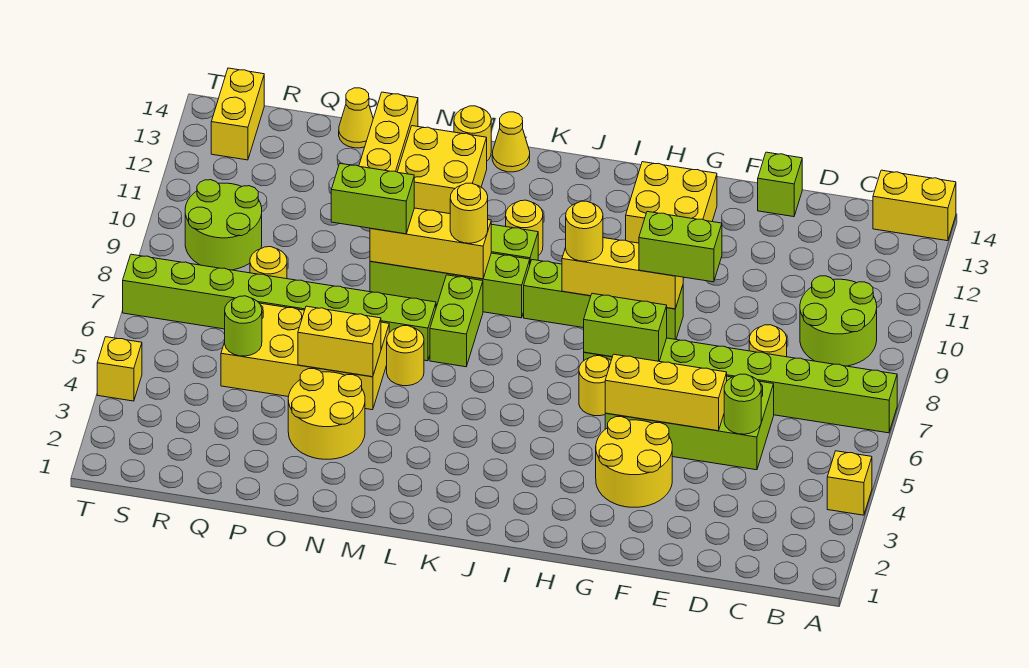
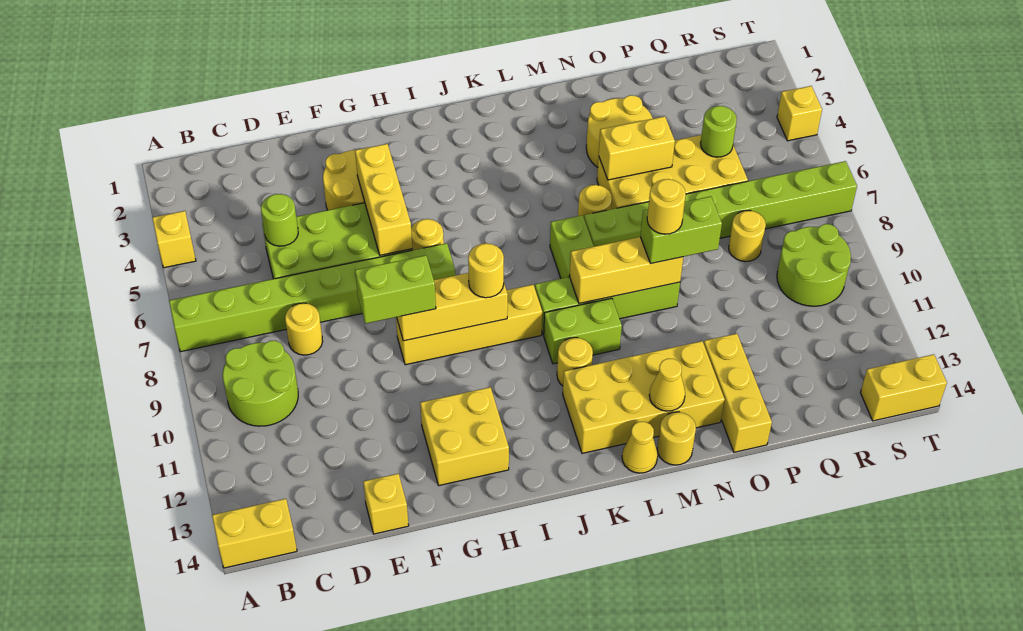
yellow 1x3 brick [605,354,727,431] -> yellow 1x3 brick turned to [355,144,412,255]
lime 1x1 brick [758,152,802,217] -> yellow 1x1 brick [363,474,409,534]
lime 1x2 brick [584,293,667,361] -> none
lime 1x4 brick [524,260,683,339] -> yellow 1x4 brick [396,285,542,365]
yellow 1x1 round brick [450,183,488,243] -> yellow 1x1 round brick moved to [647,179,686,234]
yellow 2x2 brick [397,126,487,214] -> yellow 2x4 brick [563,341,725,453]
yellow 1x1 cone [339,88,373,148] -> yellow 1x1 cone moved to [649,359,685,411]
yellow 1x2 brick [211,68,264,160] -> yellow 1x2 brick turned to [861,354,947,421]

